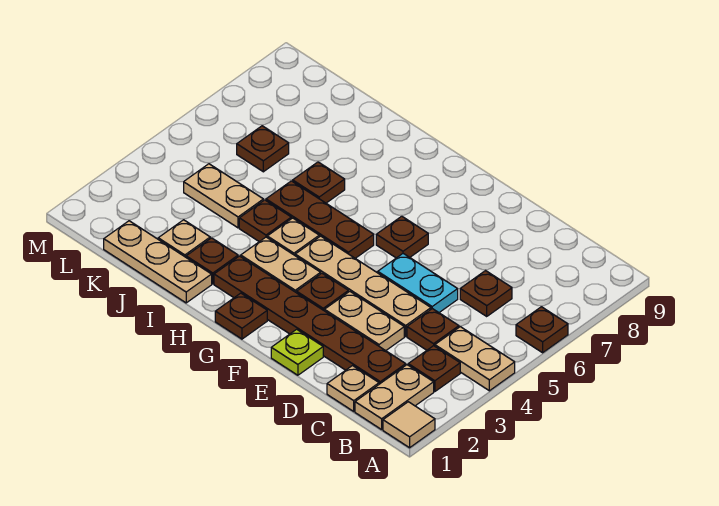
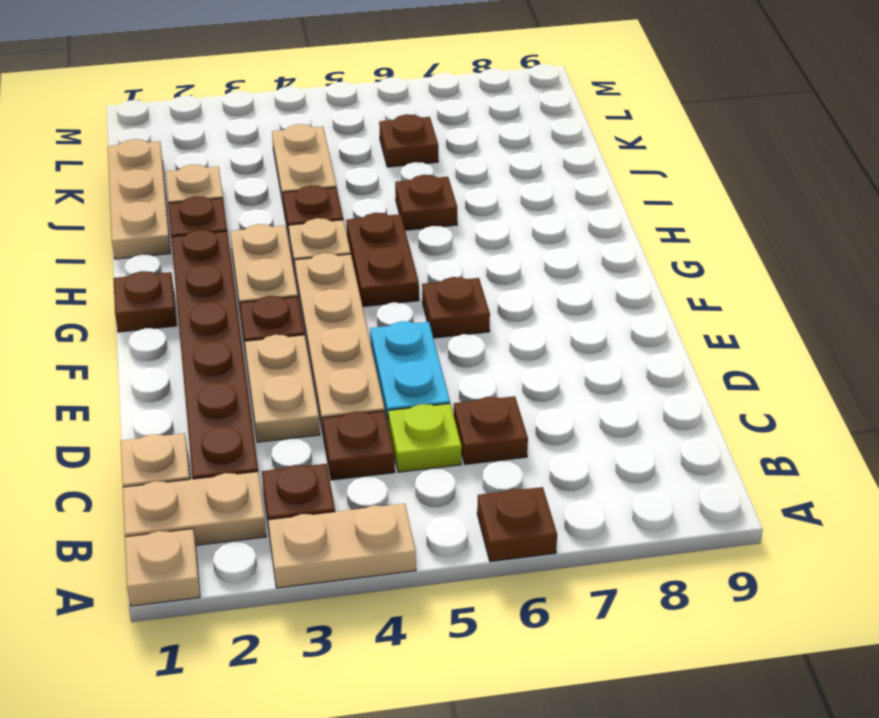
tan 1x1 tile [383,402,435,448] -> tan 1x1 plate [125,529,200,606]
tan 1x2 plate [435,327,515,391] -> tan 1x2 plate turned to [268,504,416,588]
lime 1x1 plate [271,329,323,375] -> lime 1x1 plate moved to [388,404,462,472]
brown 1x3 plate [266,181,374,258] -> brown 1x2 plate [346,213,419,307]

